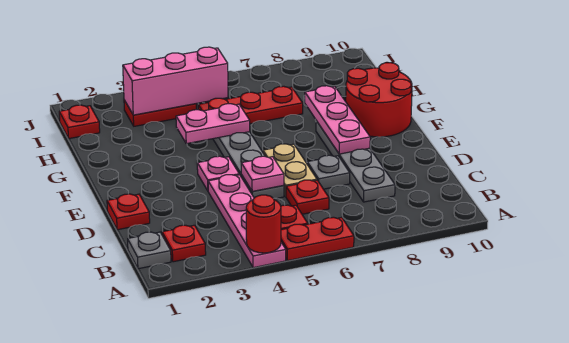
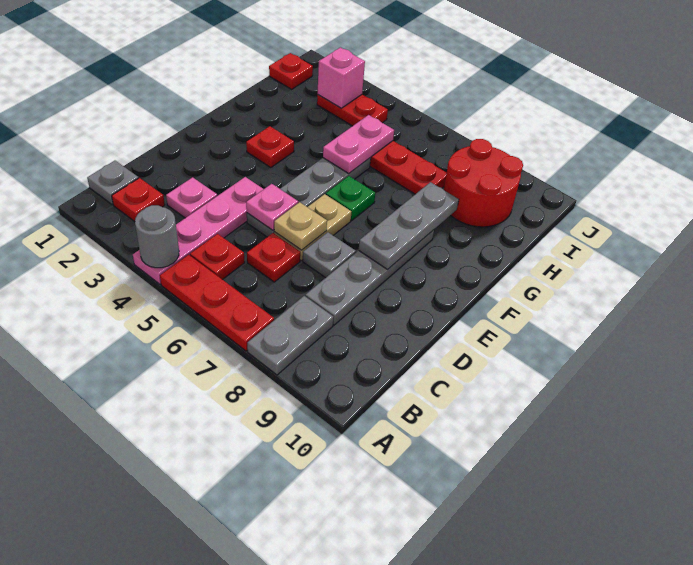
red 1x1 round brick [246,195,281,253] -> grey 1x1 round brick [135,205,179,268]
red 1x2 plate [281,217,354,261] -> red 1x3 plate [160,255,274,351]
none -> grey 1x2 plate [247,296,333,375]
red 1x1 plate [107,194,150,230] -> red 1x1 plate moved to [246,126,294,168]
none -> tan 1x1 plate [274,202,327,250]
pink 1x1 plate [197,156,239,191] -> pink 1x1 plate moved to [166,177,217,218]
pink 1x3 plate [305,86,370,154] -> grey 1x3 plate [359,182,459,269]
none -> green 1x1 plate [326,176,375,221]
red 2x2 round brick [346,63,412,137] -> red 2x2 round brick moved to [443,139,523,227]
pink 1x2 plate [176,104,250,144] -> pink 1x2 plate turned to [323,115,394,173]
pink 1x3 brick [123,47,228,115] -> pink 1x1 brick [317,47,365,108]

